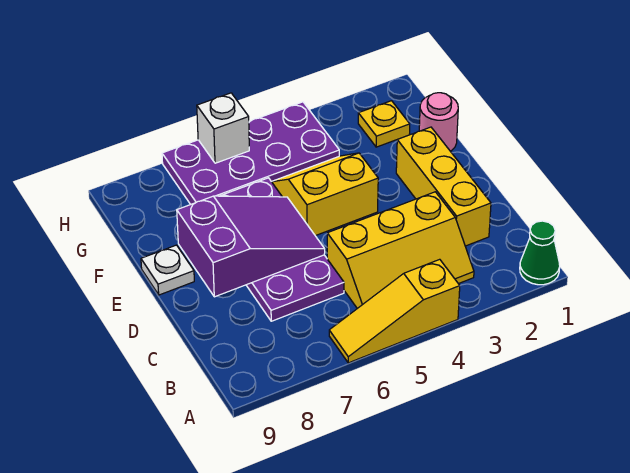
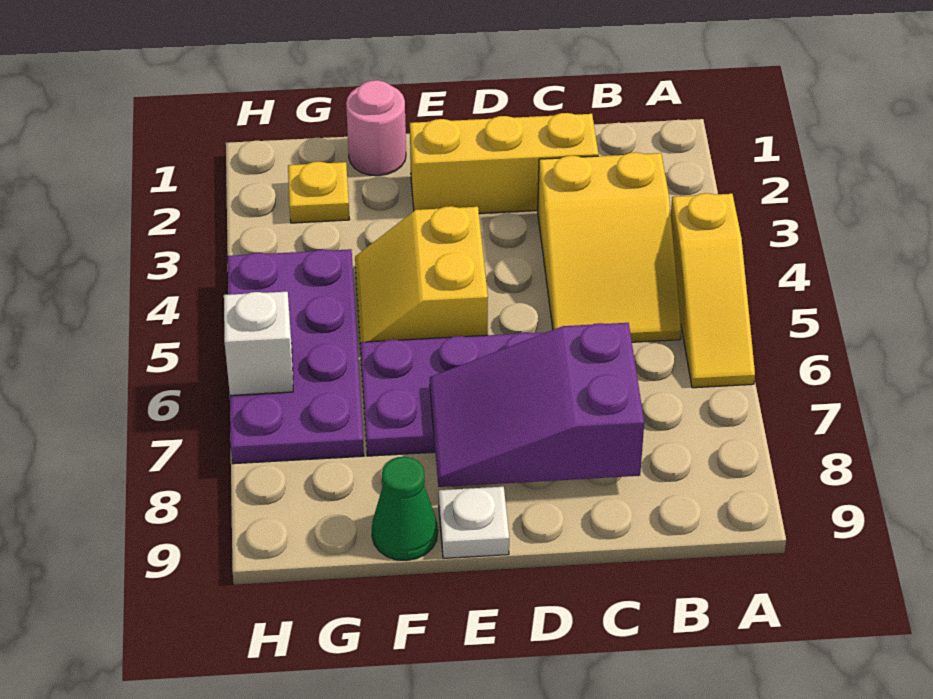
green 1x1 cone [520,221,560,285] -> green 1x1 cone moved to [372,457,438,561]
yellow 2x3 slope [327,192,474,308] -> yellow 2x3 slope turned to [538,152,681,342]
purple 2x3 slope [177,196,325,297] -> purple 2x3 slope turned to [430,323,644,487]

